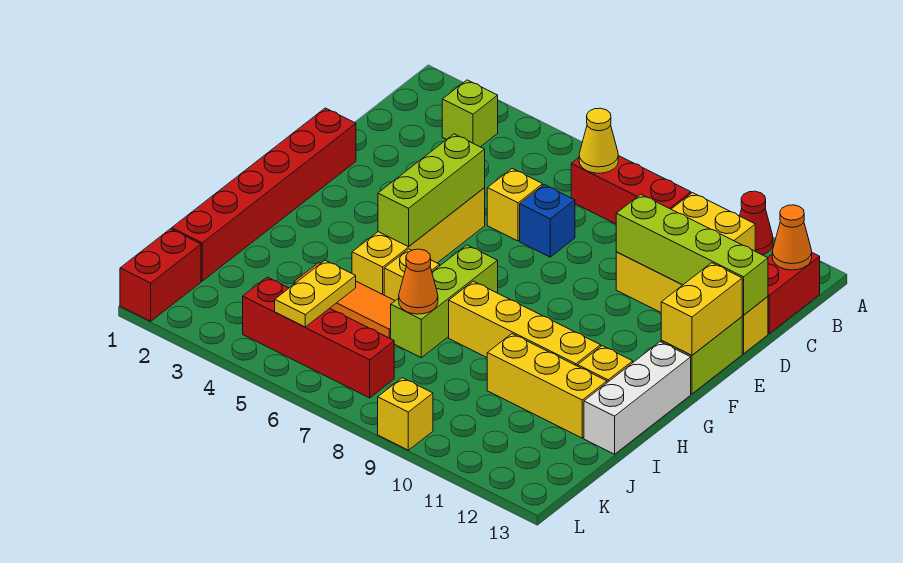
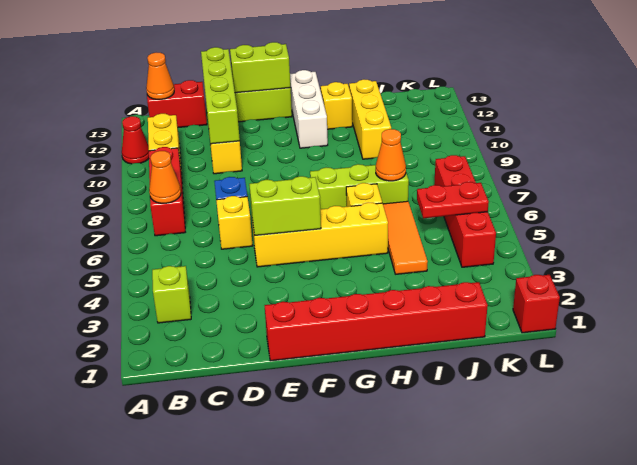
yellow 1x1 cone [579,108,618,173] -> orange 1x1 cone [149,151,181,203]
lime 1x3 brick [378,134,485,247] -> lime 1x2 brick [249,176,321,235]
yellow 1x2 brick [661,263,742,355] -> lime 1x2 brick [230,42,291,93]
white 1x3 brick [584,342,691,454] -> white 1x3 brick turned to [290,70,328,148]
yellow 1x4 brick [449,281,601,366] -> none
yellow 1x2 plate [275,260,356,327] -> red 1x2 plate [417,182,489,218]
red 1x2 brick [120,229,201,321] -> red 1x1 brick [513,275,560,333]
yellow 1x1 brick [378,378,433,450] -> none

